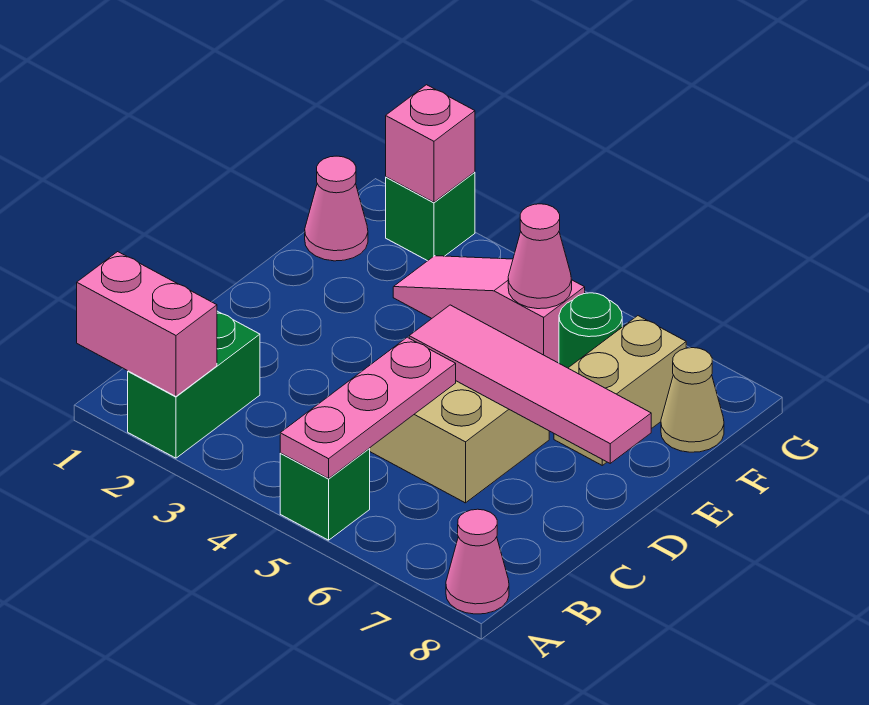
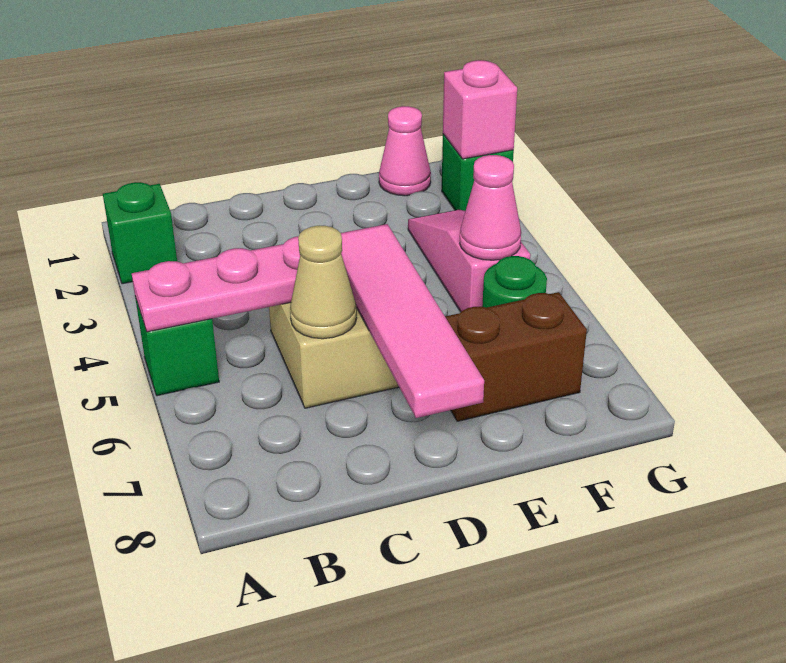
pink 1x2 brick [77,252,217,396] -> none
green 1x2 brick [128,311,260,458] -> green 1x1 brick [103,182,177,284]
pink 1x1 cone [446,509,509,614] -> none
tan 1x2 brick [554,316,686,465] -> brown 1x2 brick [445,292,587,421]
tan 1x1 cone [661,348,724,452] -> tan 1x1 cone moved to [290,226,357,339]

